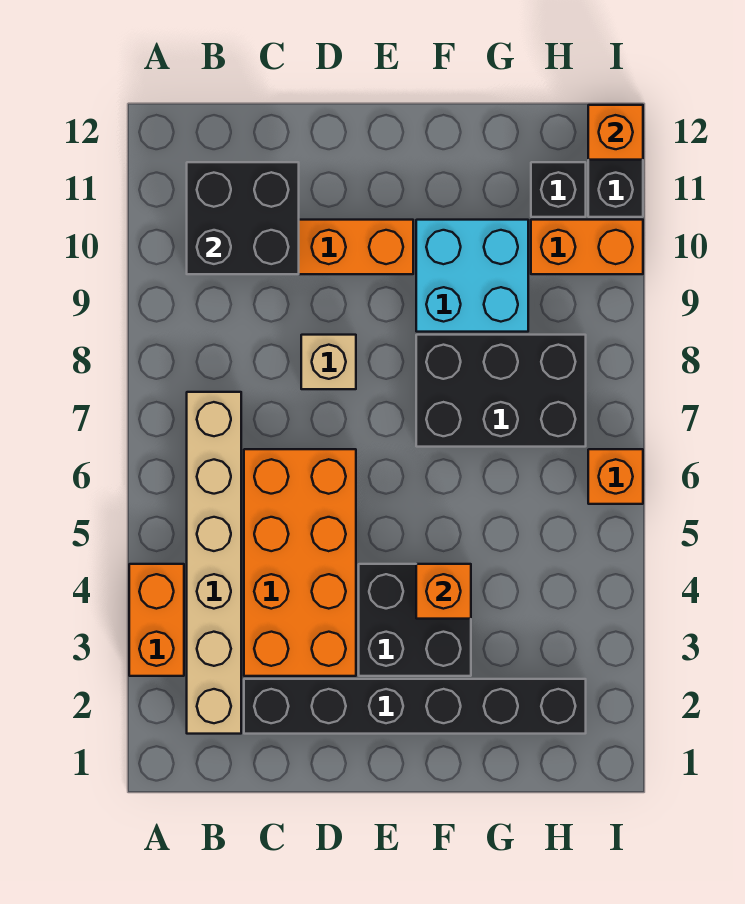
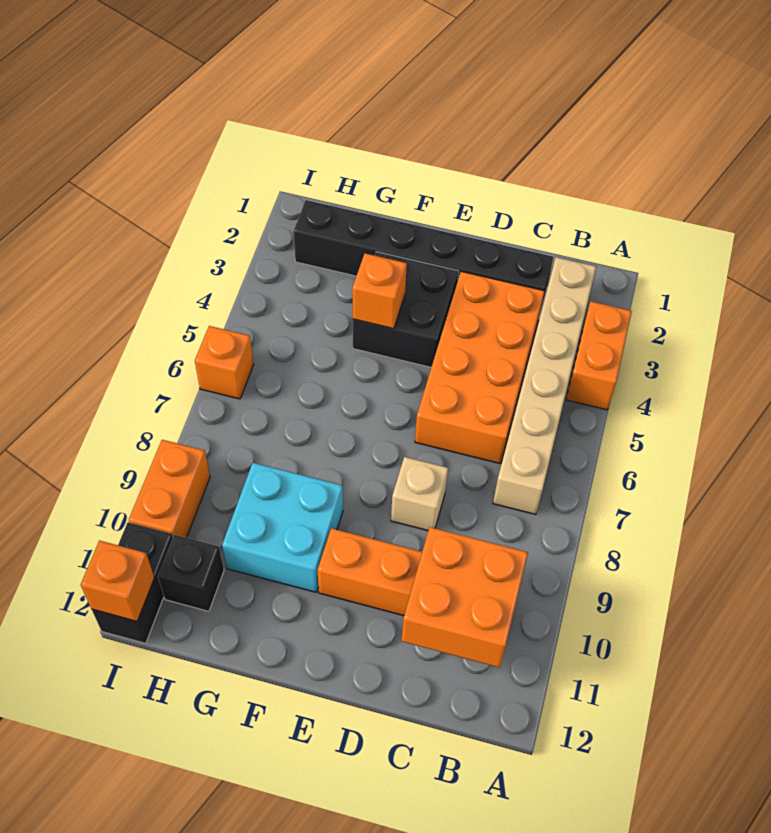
black 2x2 brick [187,162,299,274] -> orange 2x2 brick [402,527,528,667]
black 2x3 brick [416,335,586,447] -> none
orange 1x2 brick [531,220,643,274] -> orange 1x2 brick turned to [129,440,210,538]

